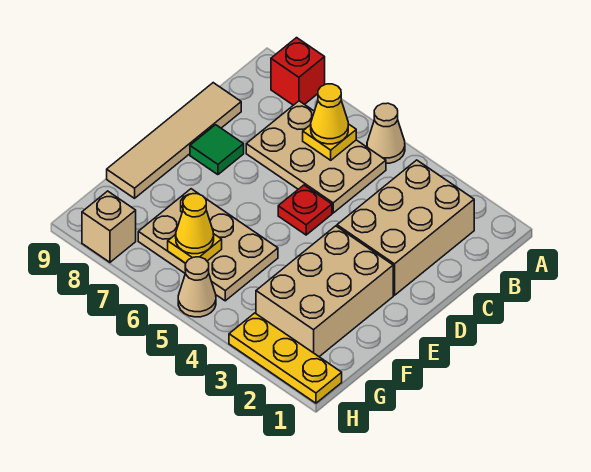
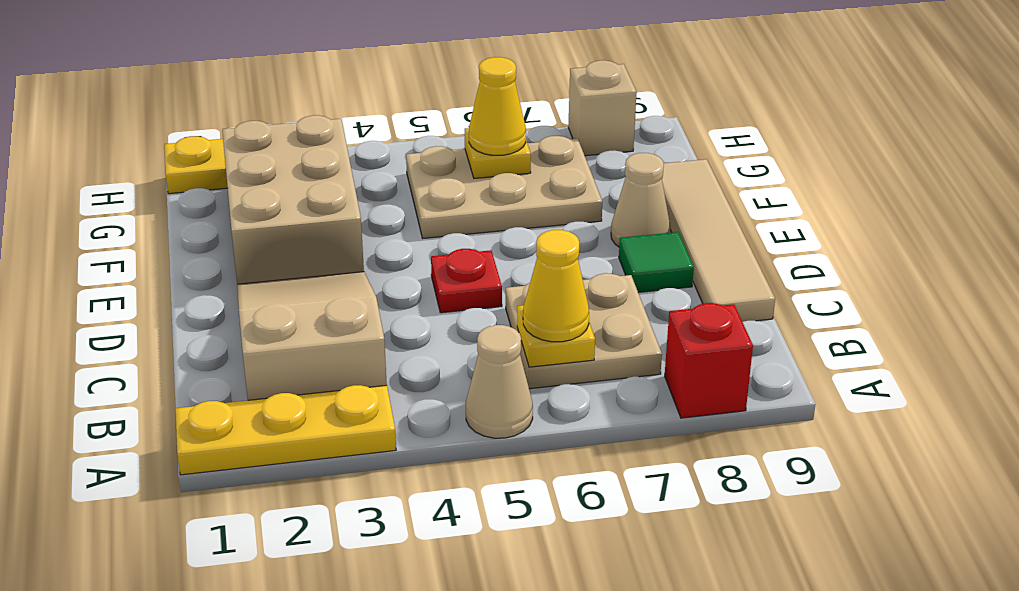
none -> yellow 1x3 plate [175,385,396,475]
tan 2x3 brick [337,160,474,295] -> tan 2x3 slope [237,272,387,400]
tan 2x3 plate [246,101,386,213] -> tan 2x2 plate [506,273,662,389]
tan 1x1 cone [178,257,216,317] -> tan 1x1 cone moved to [611,153,671,247]

